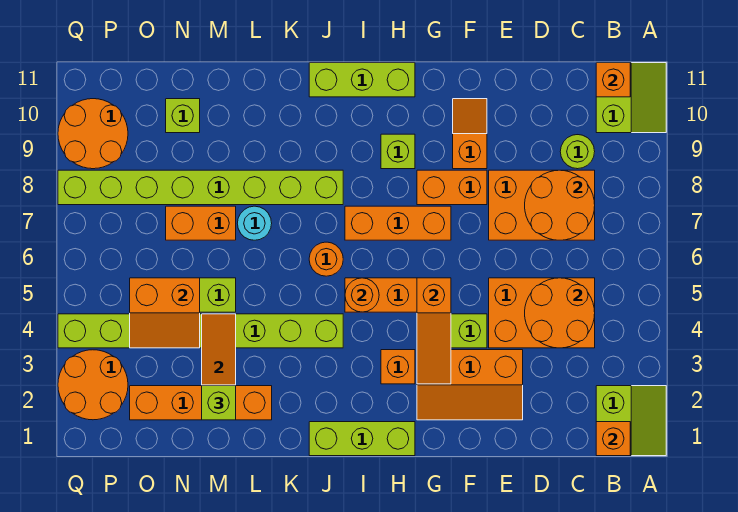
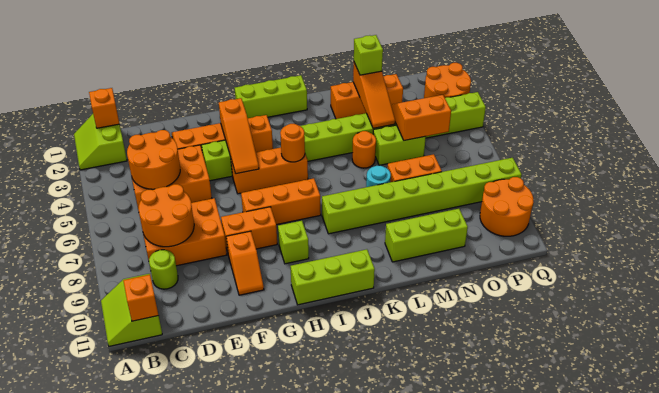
orange 1x3 slope [417,278,451,384] -> orange 1x3 slope turned to [219,98,259,174]
orange 1x1 round brick [309,242,343,276] -> orange 1x1 round brick moved to [352,131,376,168]
orange 1x4 brick [130,386,272,420] -> orange 1x3 brick [331,74,403,119]
lime 1x1 brick [166,99,200,133] -> lime 1x3 brick [385,209,468,262]

